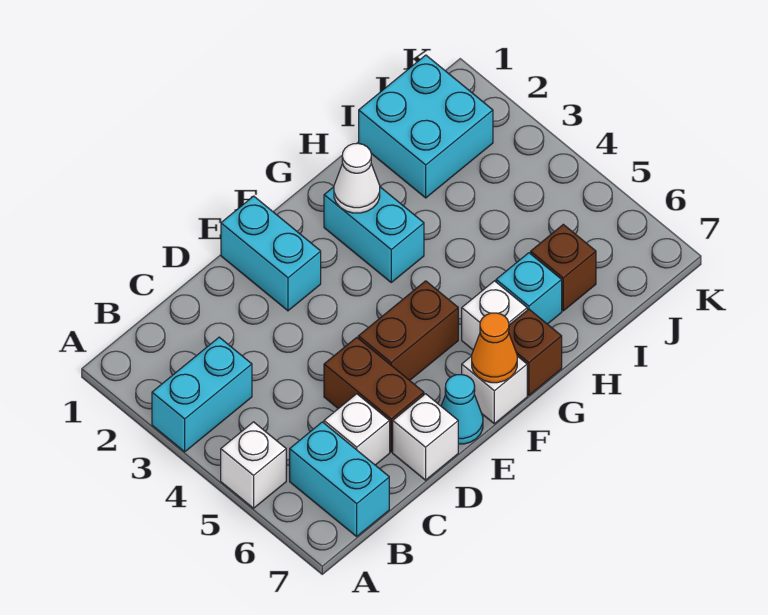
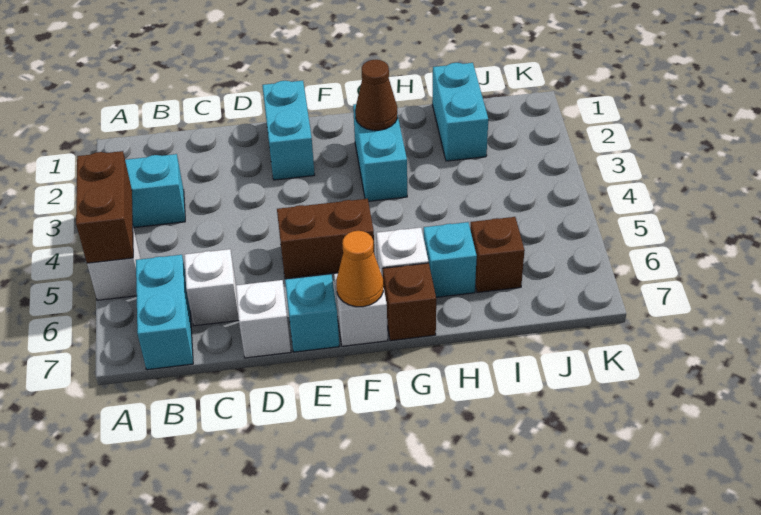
brown 1x2 brick [324,337,424,452] -> brown 1x2 brick moved to [76,151,133,263]
cyan 1x1 cone [441,374,483,444] -> cyan 1x1 brick [285,274,339,352]
white 1x1 cone [334,143,380,213] -> brown 1x1 cone [355,60,397,130]
cyan 2x2 brick [359,55,493,198] -> cyan 1x2 brick [432,63,488,161]

